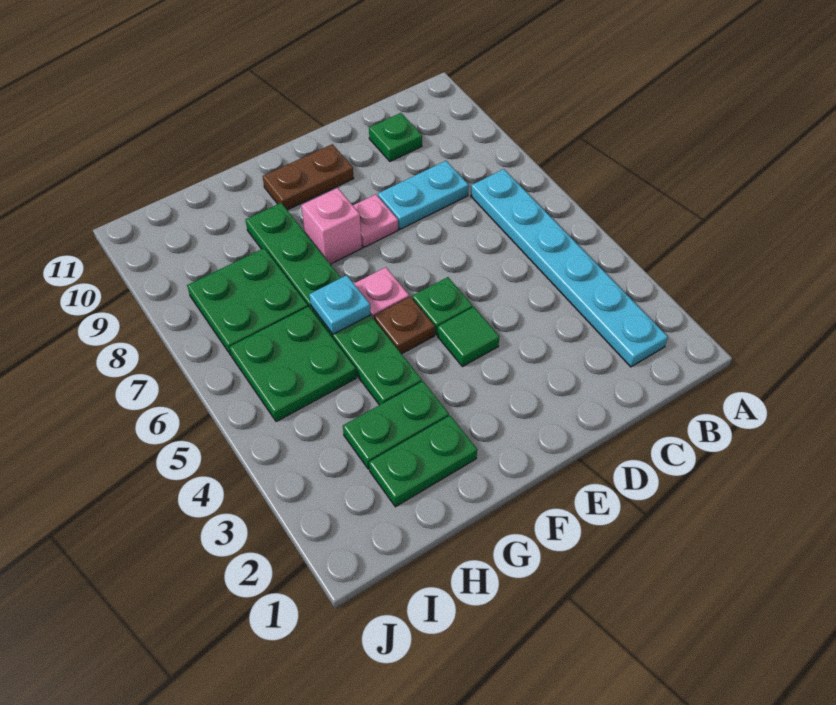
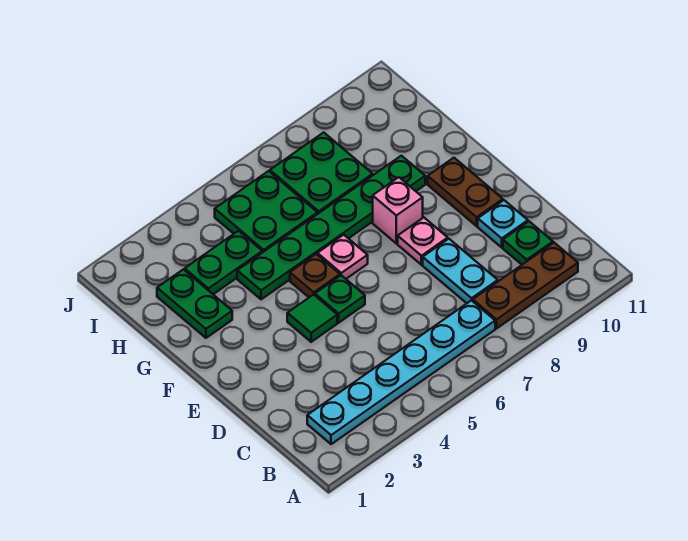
none -> brown 1x3 plate [473,243,578,328]
green 1x2 plate [343,381,449,469] -> green 1x2 plate turned to [185,231,262,294]
cyan 1x1 plate [309,275,371,334] -> cyan 1x1 plate moved to [478,200,528,247]

